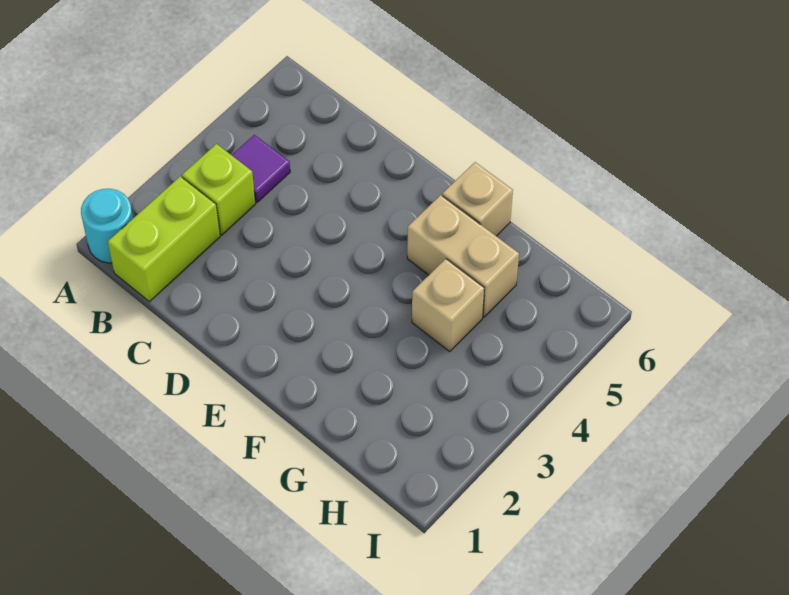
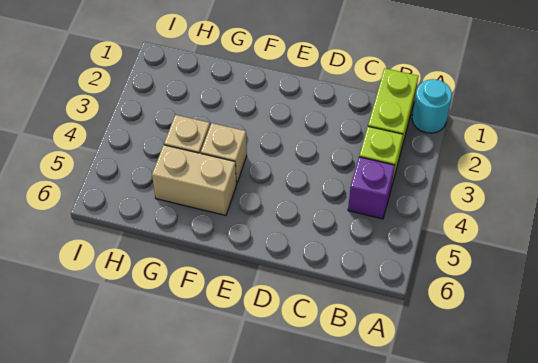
purple 1x1 tile [232,135,290,202] -> purple 1x1 brick [348,157,395,219]
tan 1x1 brick [442,162,513,236] -> tan 1x1 brick moved to [201,123,247,184]

